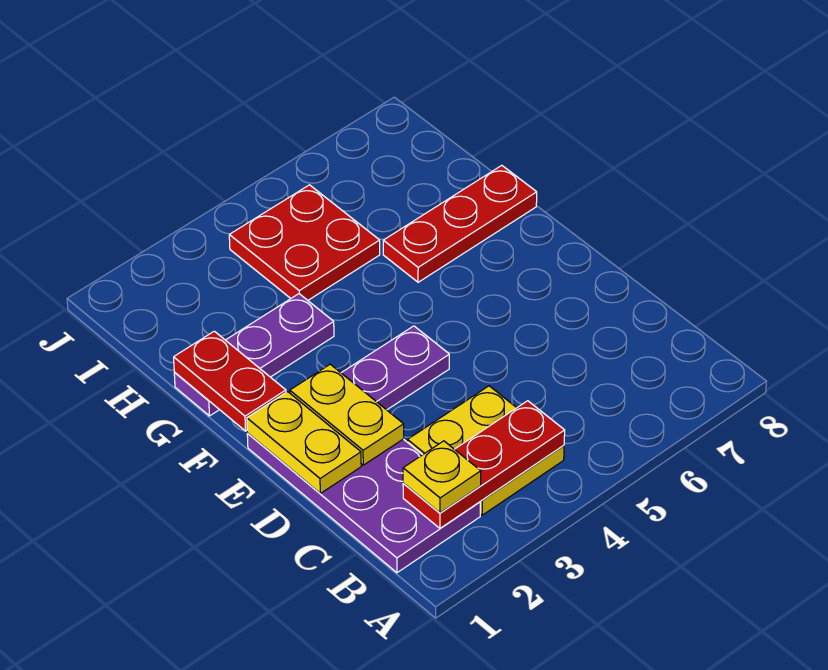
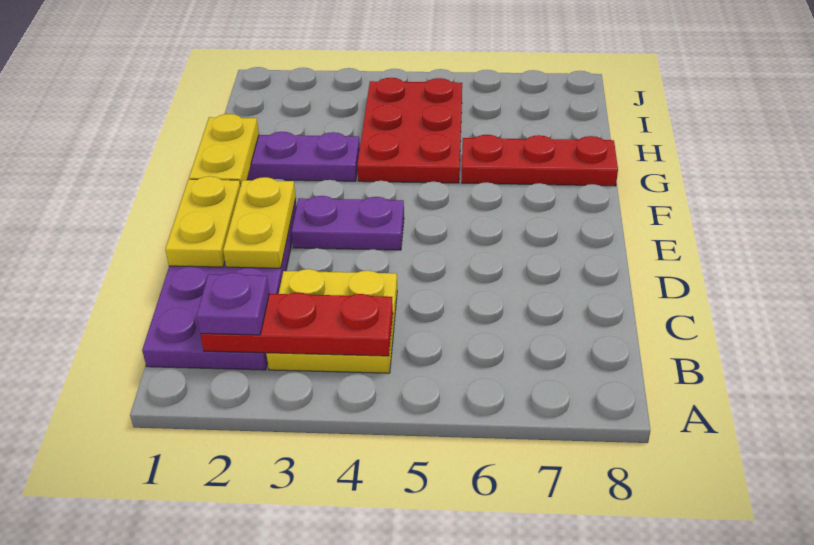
yellow 1x1 plate [403,441,481,513] -> purple 1x1 plate [197,273,269,335]
red 1x2 plate [174,331,286,431] -> yellow 1x2 plate [189,114,259,186]
red 2x2 plate [229,185,380,300] -> red 2x3 plate [357,78,462,183]

